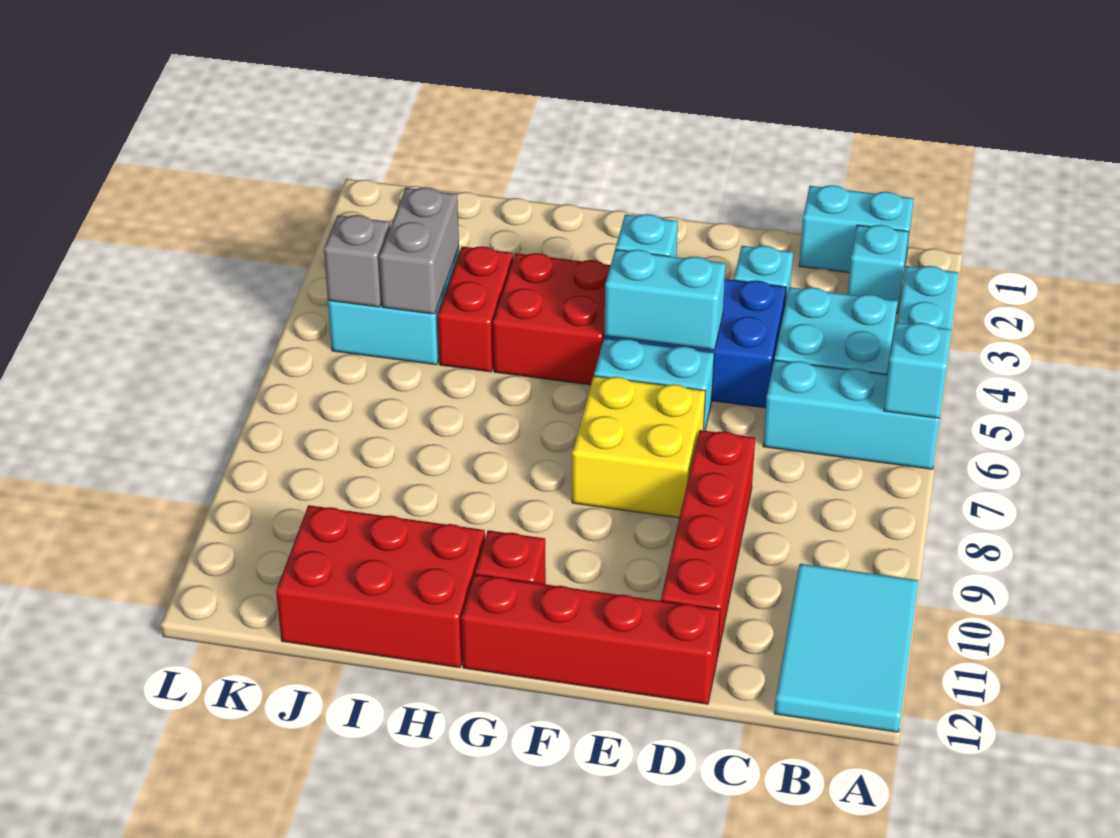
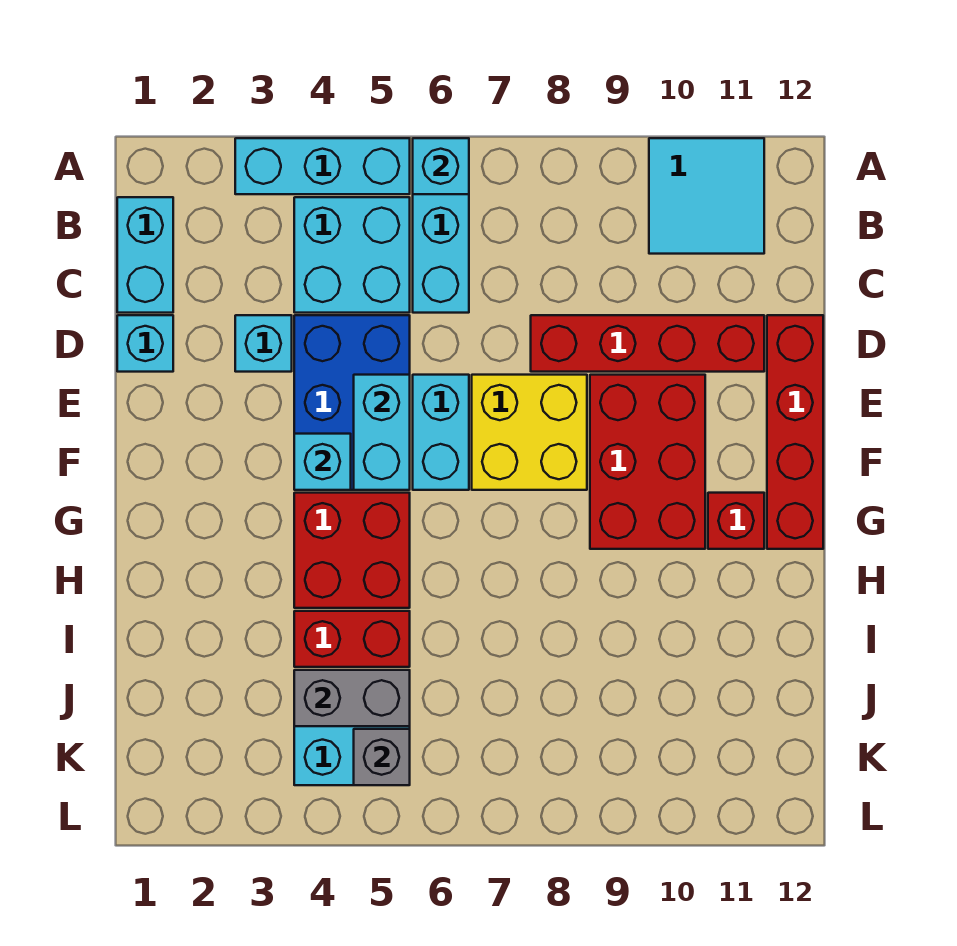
cyan 2x3 tile [774,564,919,732] -> cyan 2x2 tile [649,138,764,254]
cyan 1x1 brick [848,225,909,314] -> cyan 1x1 brick moved to [117,315,173,372]
red 2x3 brick [276,505,485,668] -> red 2x3 brick moved to [590,375,705,549]

